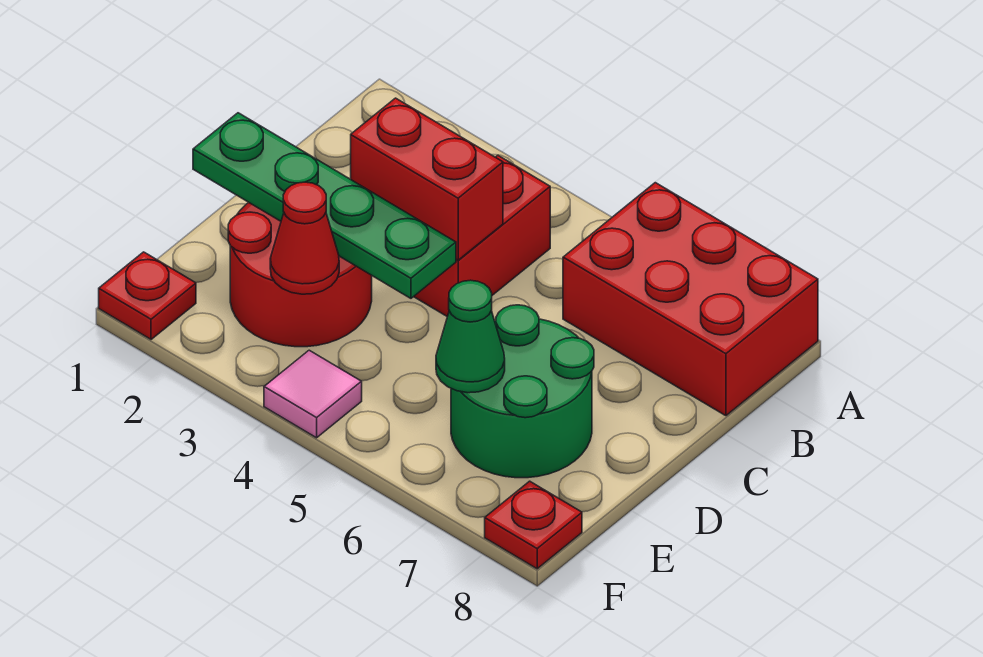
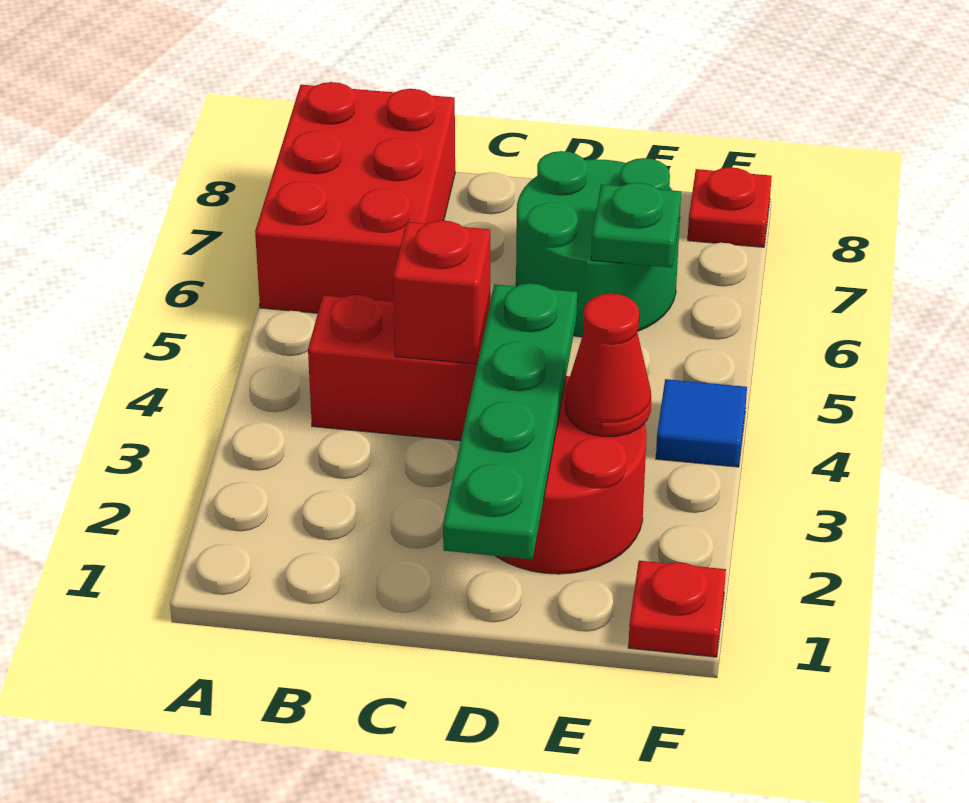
red 1x2 brick [351,98,503,260] -> red 1x1 brick [393,220,490,364]
green 1x1 cone [436,280,505,393] -> green 1x1 plate [591,183,681,268]
pink 1x1 tile [264,350,362,438] -> blue 1x1 tile [656,379,747,467]

